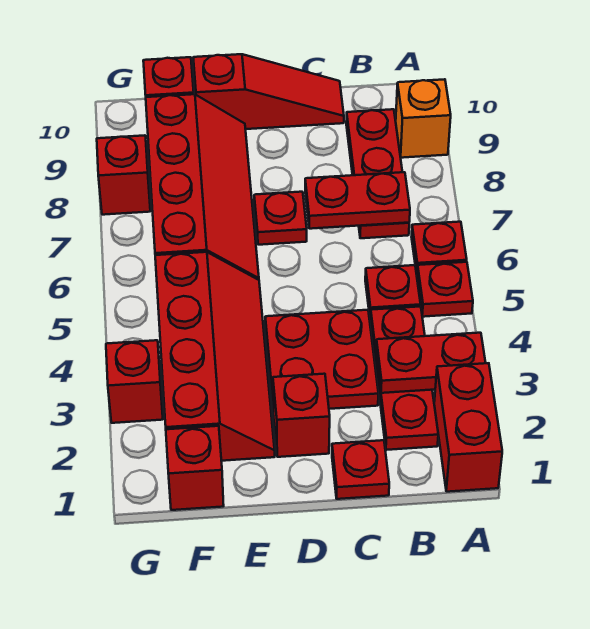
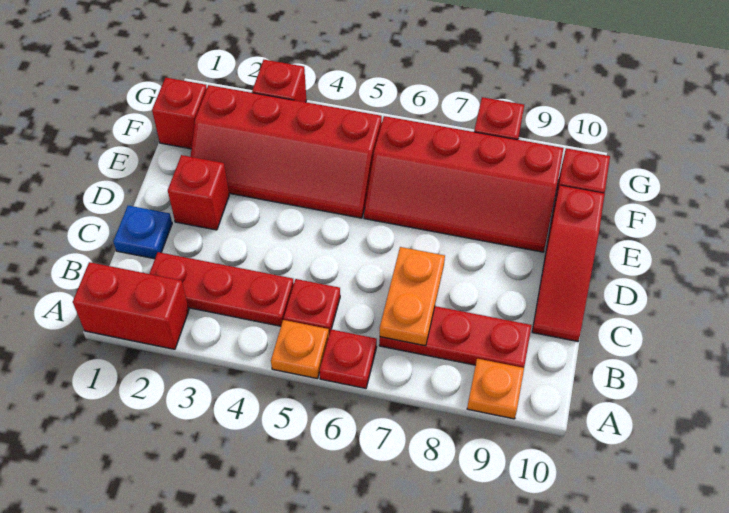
red 1x2 plate [376,333,486,393] -> none
red 1x1 plate [417,262,473,317] -> orange 1x1 plate [271,320,329,379]
orange 1x1 brick [396,79,451,158] -> orange 1x1 plate [467,359,524,419]
red 1x2 plate [305,172,410,229] -> orange 1x2 plate [380,247,445,346]
red 1x1 plate [332,440,389,499] -> blue 1x1 plate [113,206,172,259]
red 2x2 plate [265,310,378,409] -> none
red 1x1 plate [254,192,307,245] -> none

